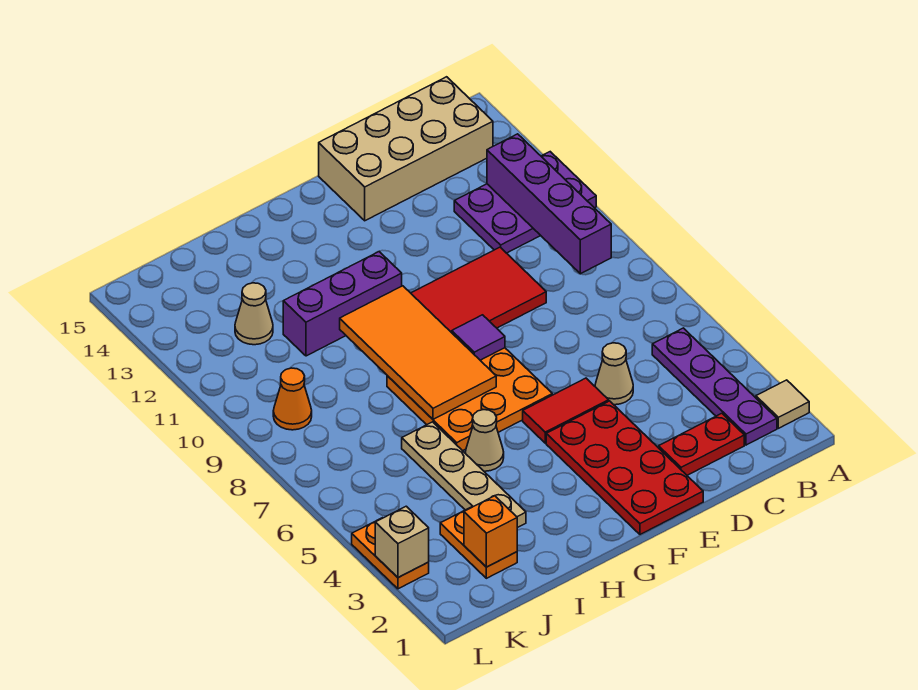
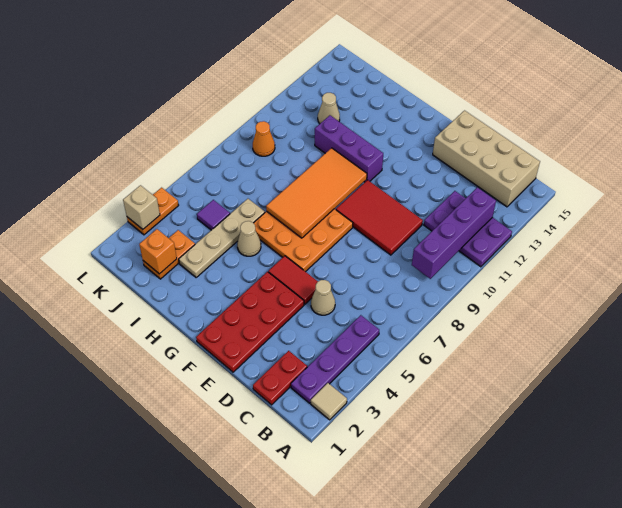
red 1x2 plate [659,413,744,475] -> red 1x2 plate turned to [253,351,307,405]
purple 1x1 tile [452,315,505,360] -> purple 1x1 tile moved to [197,200,230,230]

